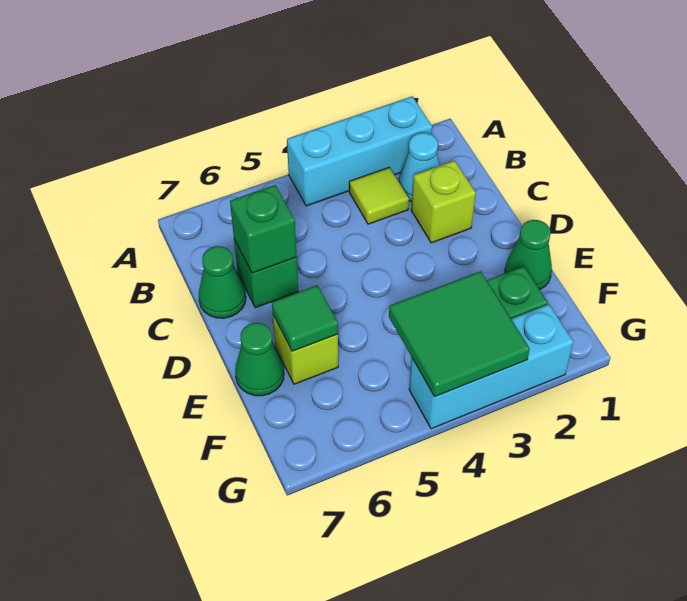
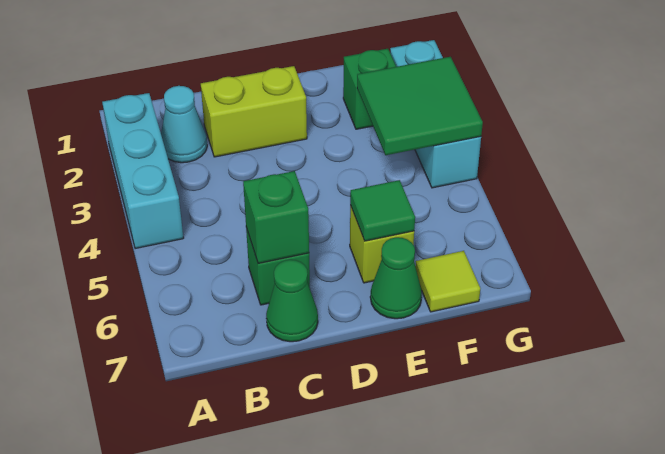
lime 1x1 tile [349,167,409,224] -> lime 1x1 tile moved to [415,251,480,312]
lime 1x1 brick [411,161,476,243] -> lime 1x2 brick [201,66,307,157]
green 1x1 cone [505,220,552,290] -> none

